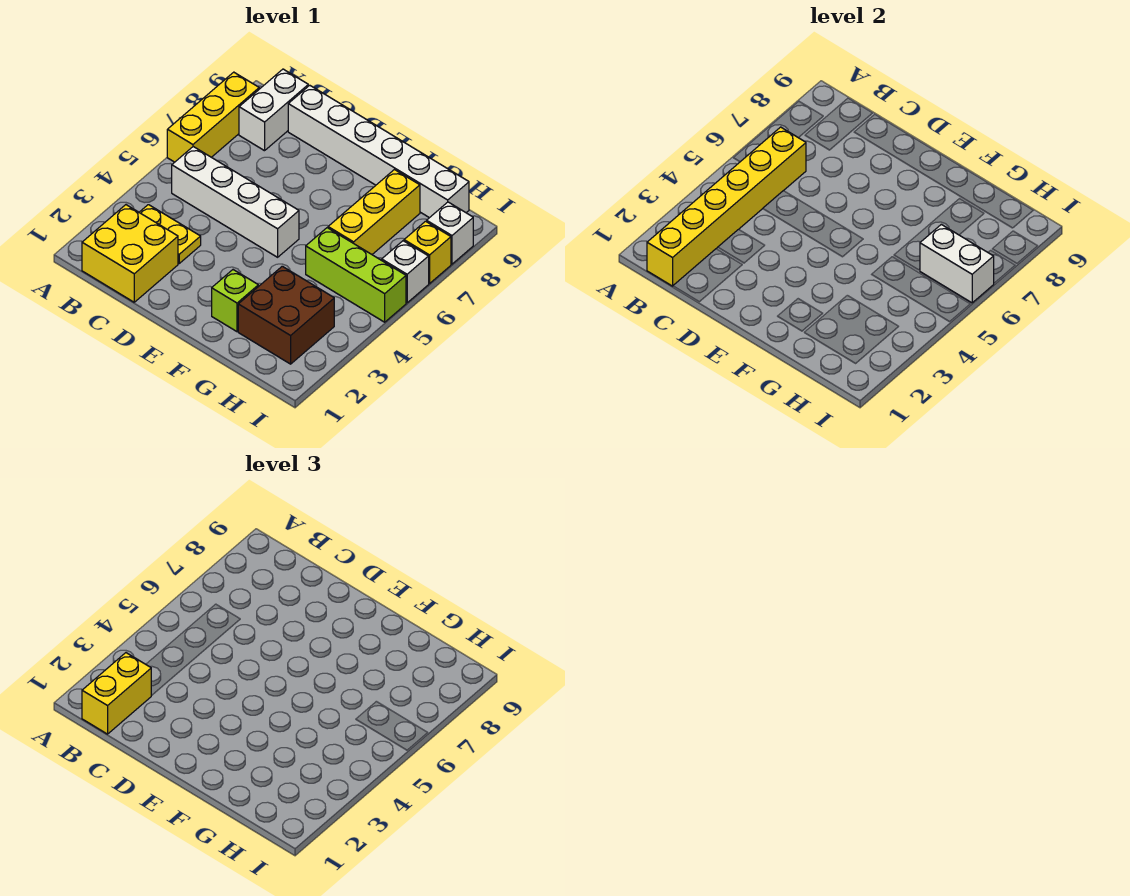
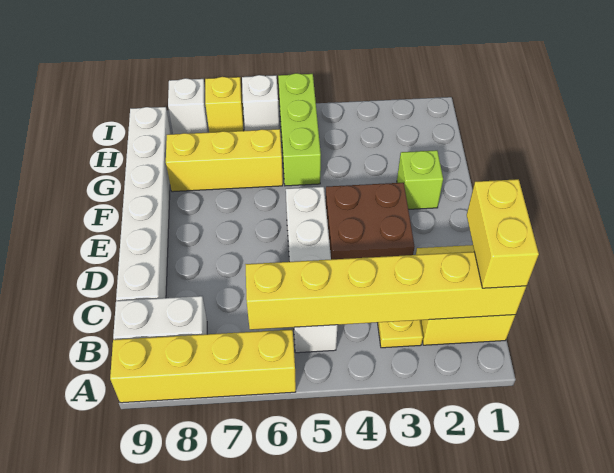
yellow 1x3 brick [167,72,259,162] -> yellow 1x4 brick [110,330,296,403]
yellow 1x2 brick [82,653,151,734] -> yellow 1x2 brick turned to [467,179,539,288]
brown 2x2 brick [238,266,334,364] -> brown 2x2 brick moved to [325,183,415,259]
white 1x2 brick [920,224,994,303] -> none

